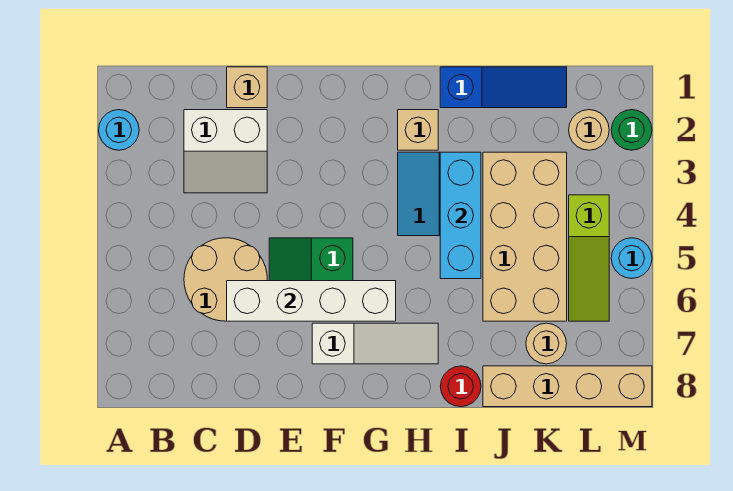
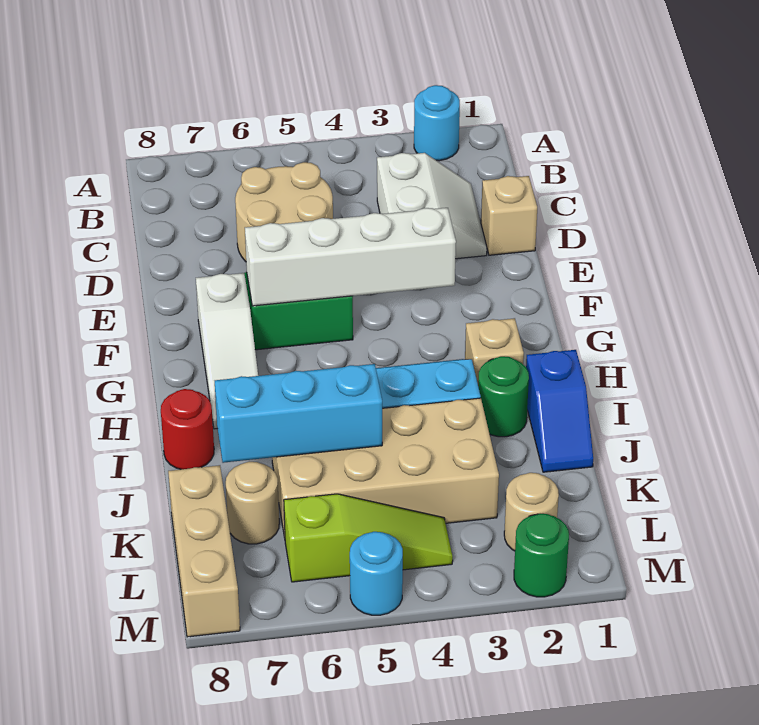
white 2x2 slope [184,110,267,193] -> white 2x2 slope turned to [377,153,487,259]
white 1x4 brick [227,281,396,321] -> white 1x4 brick turned to [245,208,456,306]
blue 1x3 slope [440,67,567,108] -> blue 1x2 slope [526,350,593,472]
none -> green 1x1 round brick [478,356,529,437]
cyan 1x3 brick [440,152,481,279] -> cyan 1x3 brick moved to [215,364,382,463]
tan 1x4 brick [483,366,652,407] -> tan 1x3 brick [168,465,240,637]
lime 1x3 slope [569,195,609,321] -> lime 1x3 slope turned to [284,494,453,582]

